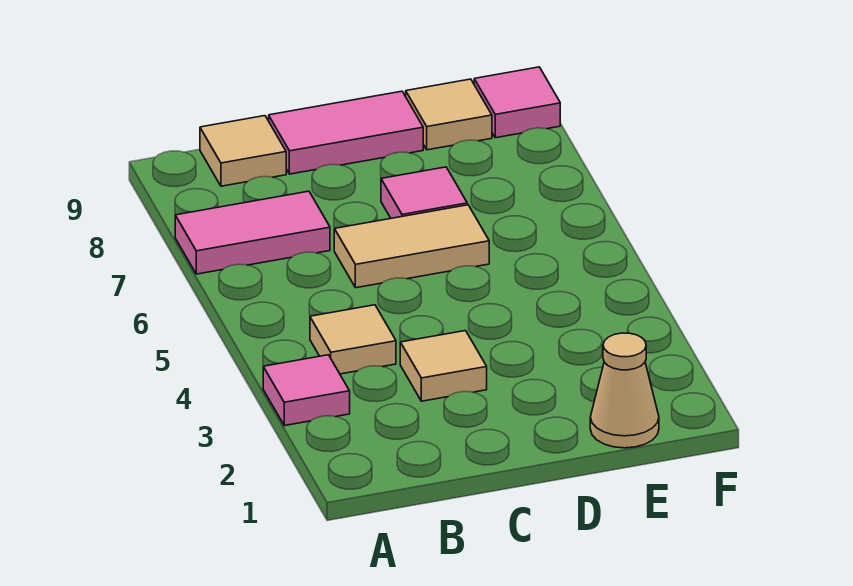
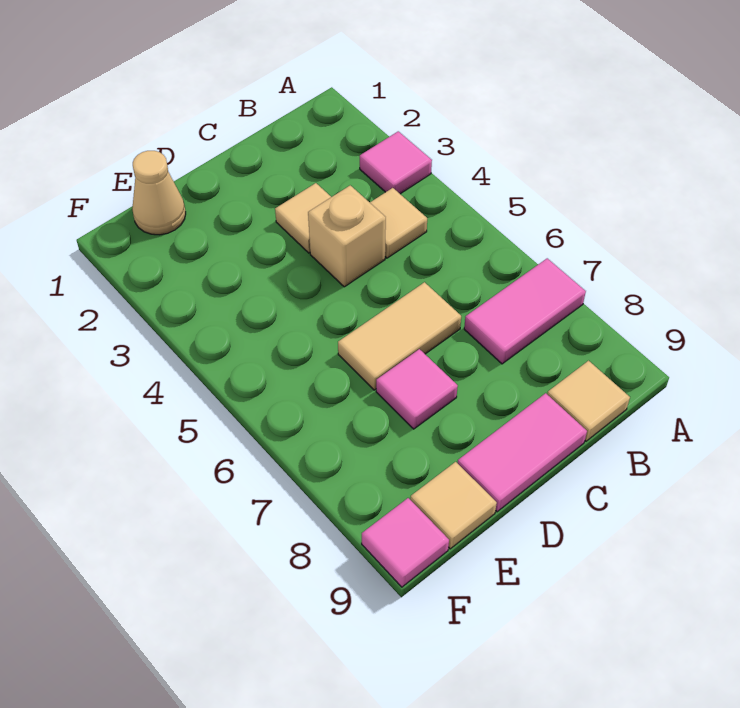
none -> tan 1x1 brick [308,185,386,287]

